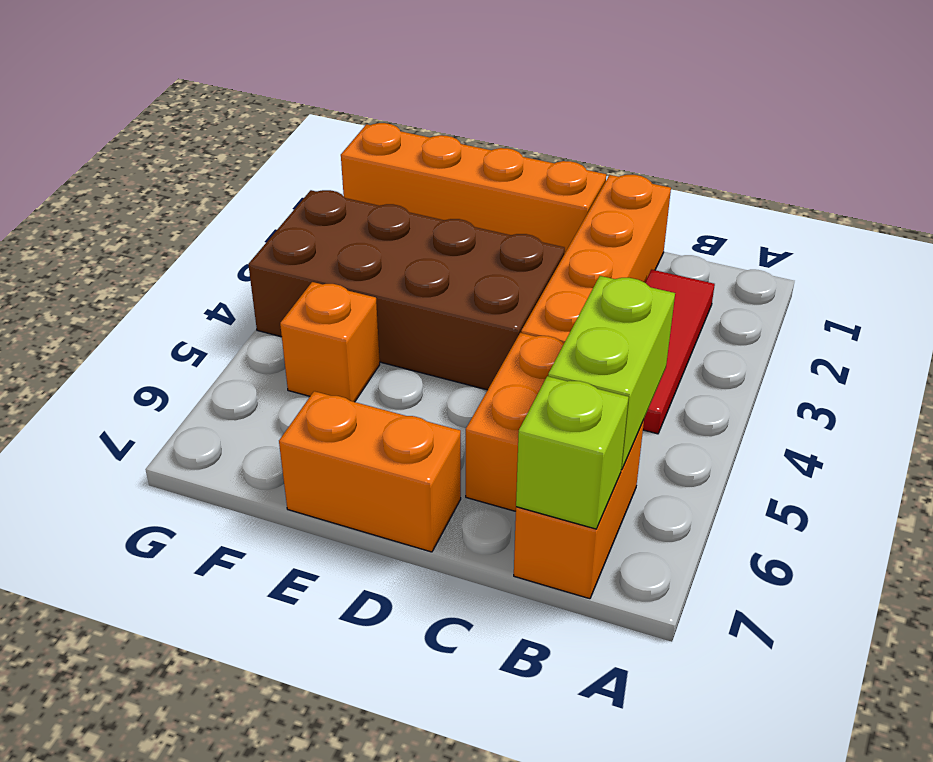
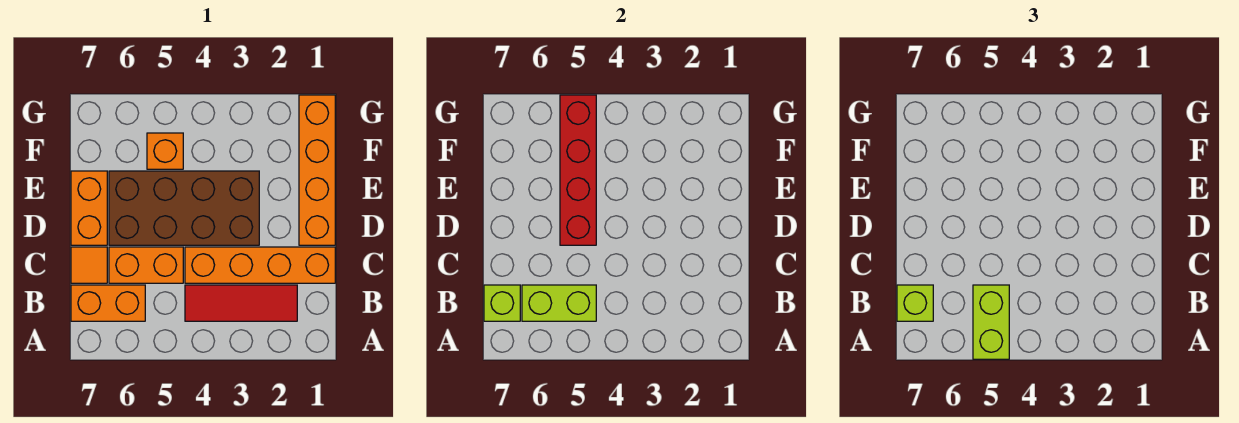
none -> lime 1x2 brick [973,285,1009,359]
none -> lime 1x1 brick [897,285,933,321]
none -> orange 1x1 tile [71,247,107,283]
brown 2x4 brick [248,190,565,390] -> brown 2x4 brick turned to [109,171,259,245]
none -> red 1x4 brick [560,95,596,245]

